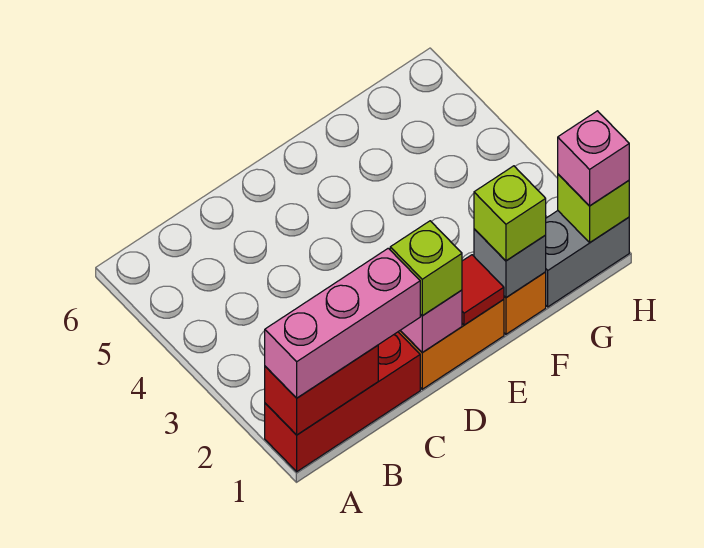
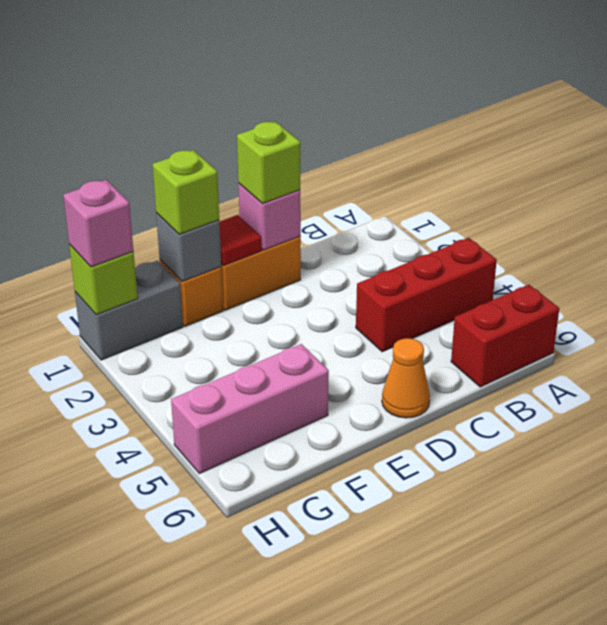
red 1x3 brick [265,332,420,472] -> red 1x3 brick moved to [356,238,497,352]
red 1x2 brick [265,345,378,435] -> red 1x2 brick moved to [451,285,559,387]
pink 1x3 brick [265,248,420,398] -> pink 1x3 brick moved to [171,344,329,474]
none -> orange 1x1 cone [382,338,430,418]

